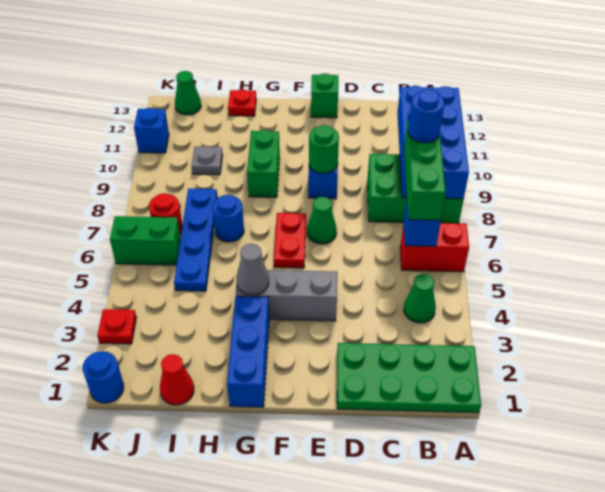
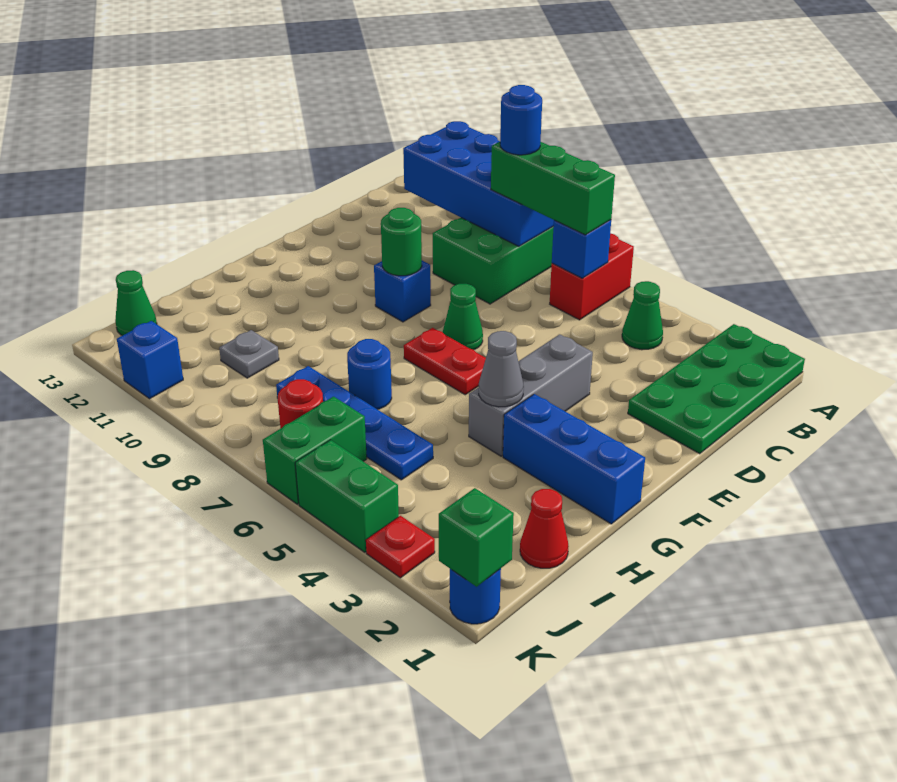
green 1x1 brick [311,74,338,118] -> green 1x1 brick moved to [439,488,514,587]
green 1x2 brick [247,130,280,197] -> green 1x2 brick moved to [295,440,399,552]
red 1x1 plate [228,89,256,116] -> none

